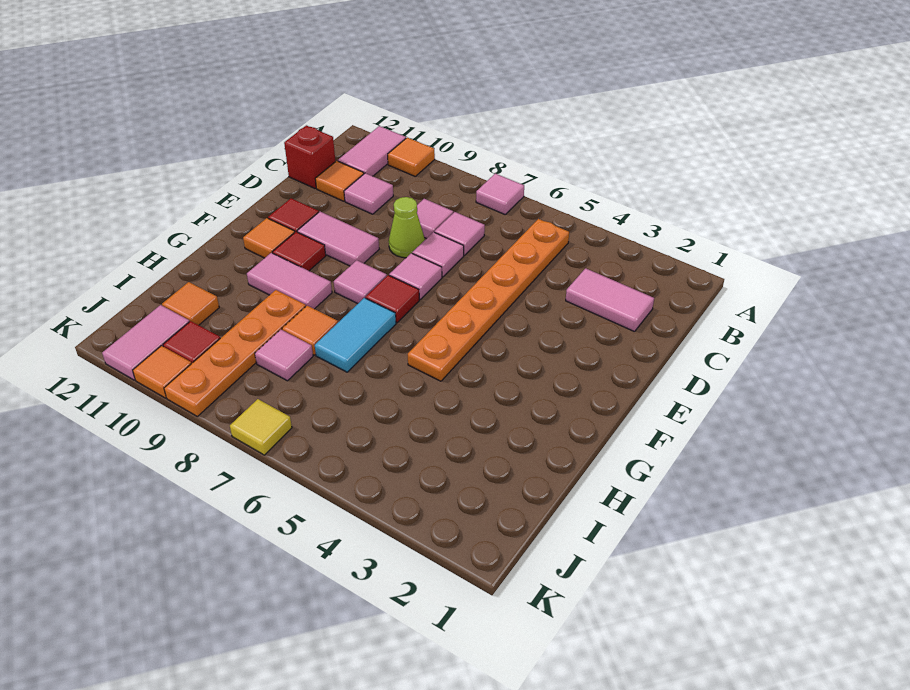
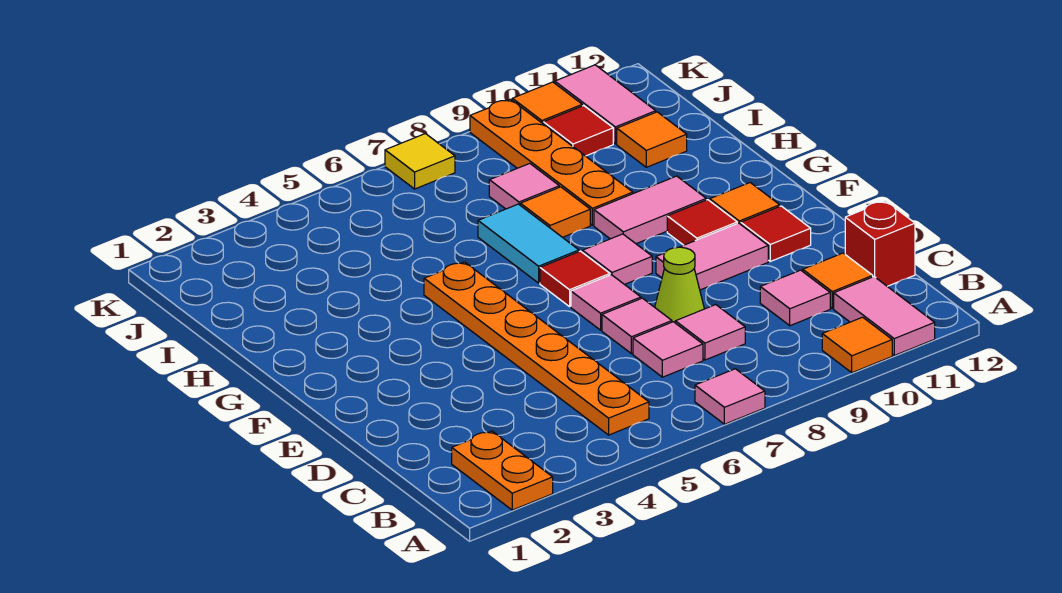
none -> orange 1x2 plate [452,431,553,510]
pink 1x2 tile [566,268,654,332] -> none

